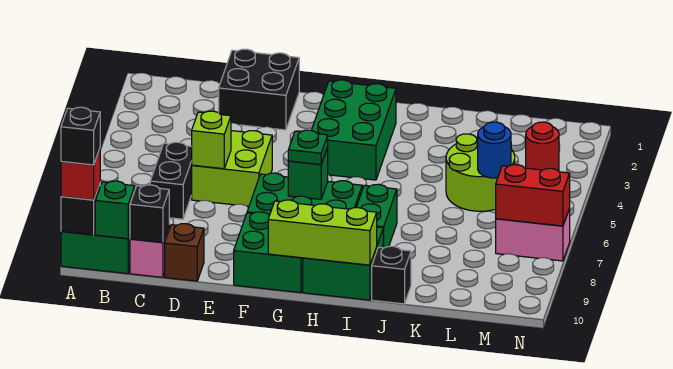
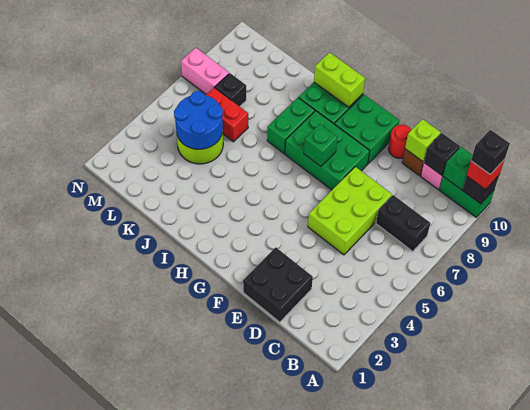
black 1x2 brick [150,142,192,219] -> black 1x2 brick turned to [376,195,430,251]
lime 2x2 brick [192,131,272,206] -> lime 2x3 brick [308,167,392,255]
lime 1x1 brick [192,111,231,169] -> lime 1x1 brick moved to [405,119,441,161]
green 2x3 brick [311,80,396,180] -> none
green 1x1 plate [288,130,328,165] -> none
lime 1x3 brick [268,200,377,265] -> lime 1x2 brick [314,52,365,107]
black 1x1 brick [372,246,411,304] -> black 1x1 brick moved to [215,73,246,106]
blue 1x1 round brick [478,122,511,178] -> blue 2x2 round brick [174,91,223,149]
red 1x1 round brick [526,122,559,171] -> red 1x1 round brick moved to [388,125,412,158]
red 1x2 brick [496,165,570,226] -> red 1x2 brick moved to [206,88,248,142]

